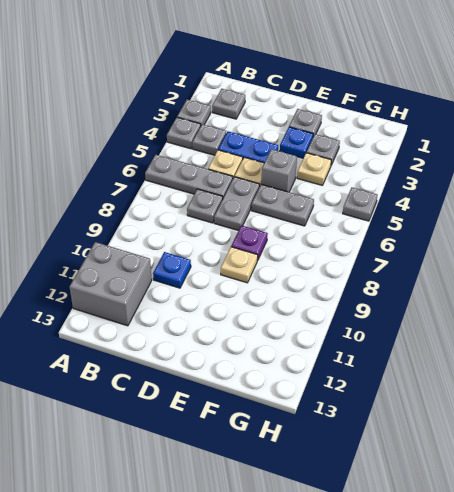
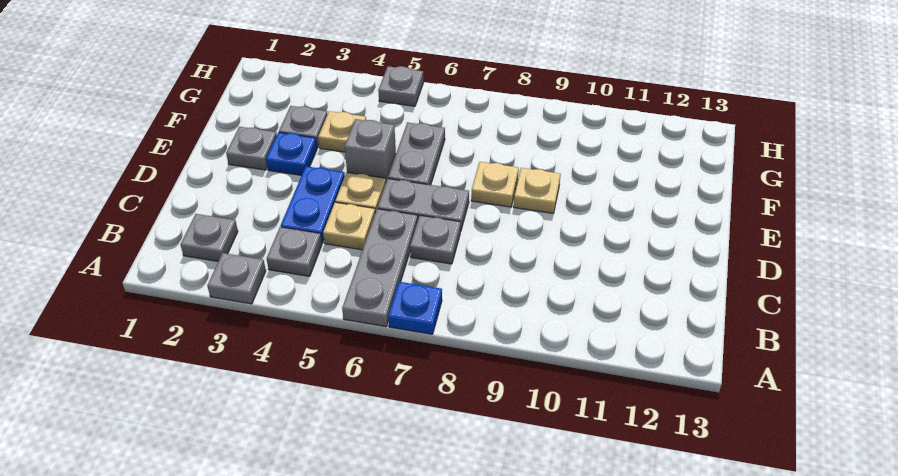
grey 1x1 plate [167,117,201,149] -> none
grey 2x2 brick [70,242,152,326] -> none
blue 1x1 plate [153,252,191,288] -> blue 1x1 plate moved to [388,282,442,334]
purple 1x1 plate [231,225,268,260] -> tan 1x1 plate [471,162,519,207]

